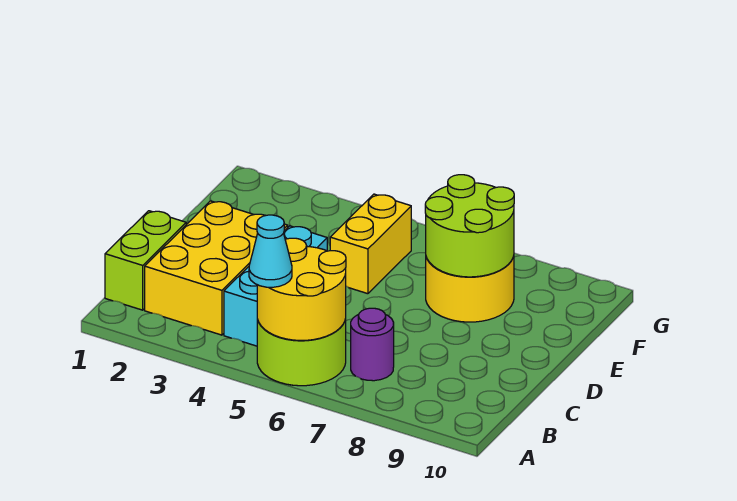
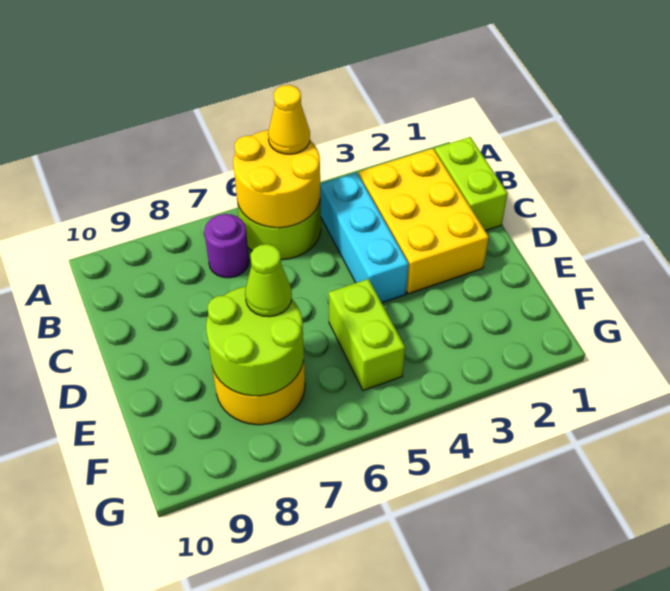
cyan 1x1 cone [249,215,292,287] -> yellow 1x1 cone [268,85,310,154]
yellow 1x2 brick [330,194,411,294] -> lime 1x2 brick [329,279,405,390]
none -> lime 1x1 cone [245,244,292,317]

